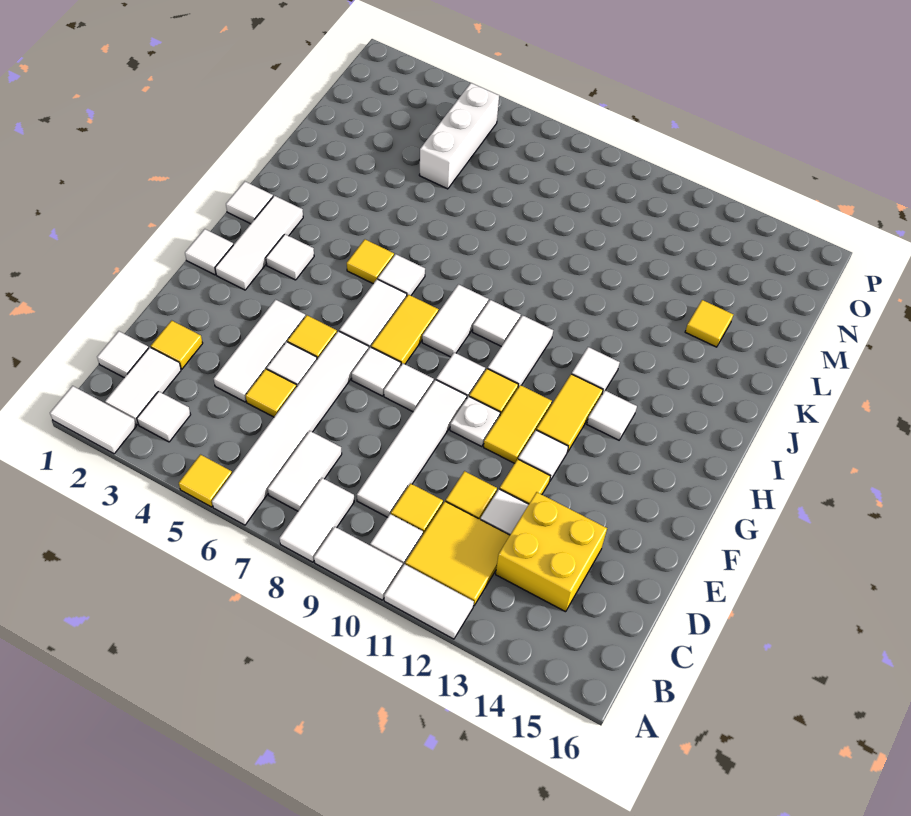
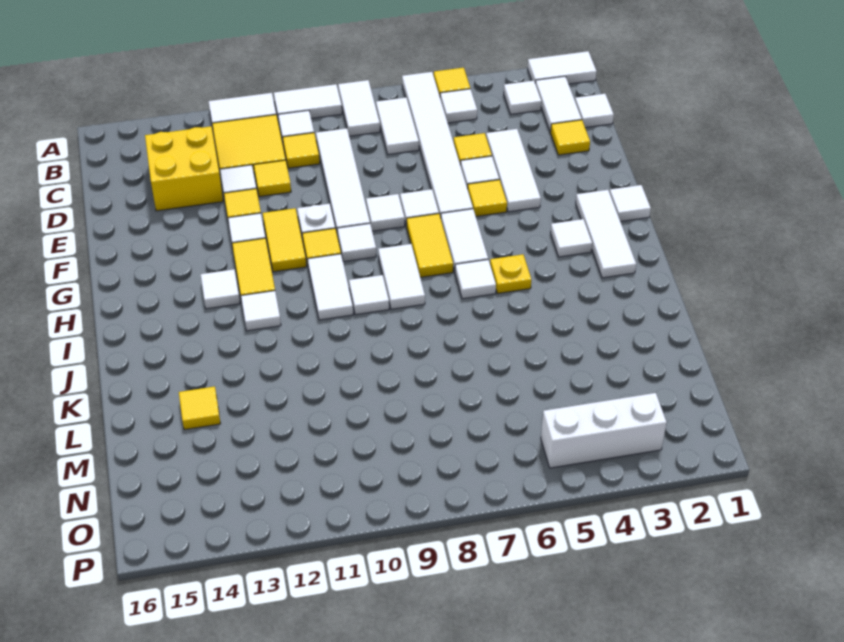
white 1x1 tile [226,182,273,224] -> white 1x1 tile moved to [440,89,477,123]
yellow 1x1 tile [347,239,394,284] -> yellow 1x1 plate [490,254,531,293]
white 1x3 brick [419,83,499,189] -> white 1x3 brick turned to [541,393,667,468]

